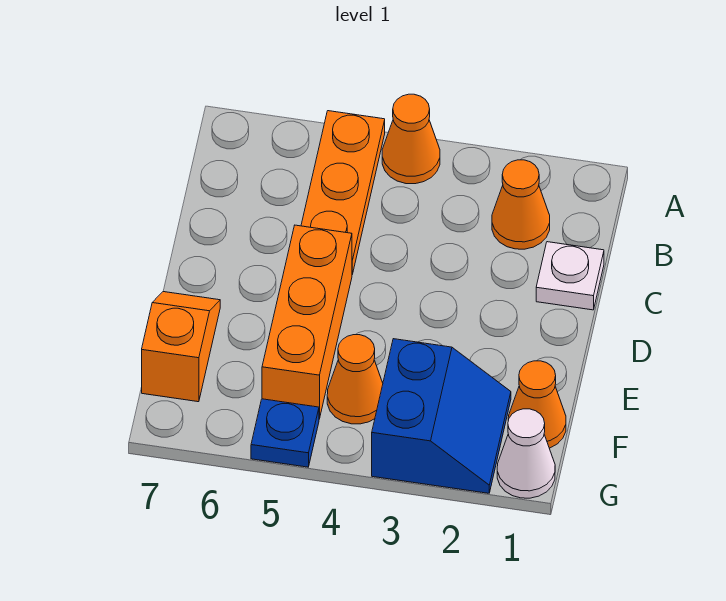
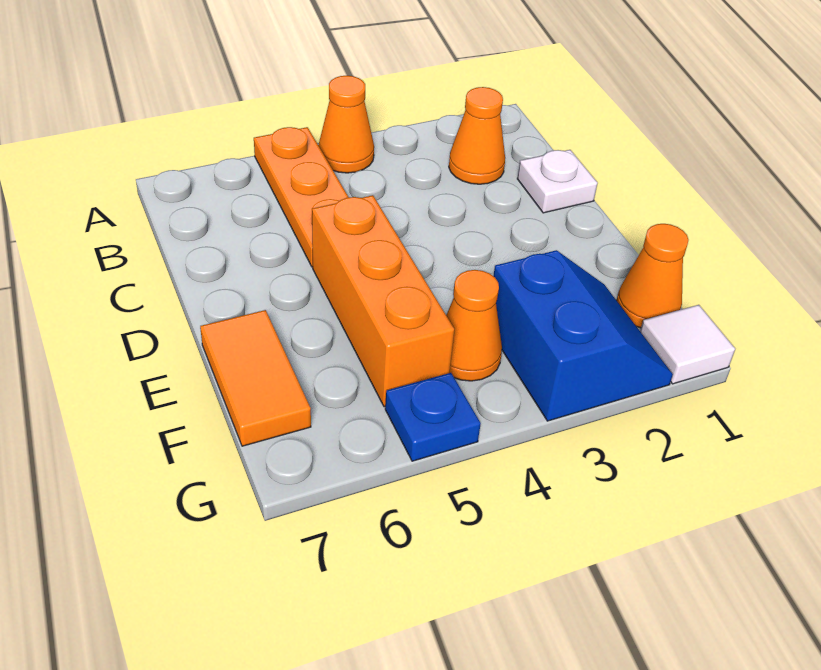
orange 1x2 slope [142,292,220,402] -> orange 1x2 tile [200,310,311,446]
white 1x1 cone [497,409,555,498] -> white 1x1 tile [640,305,735,384]

